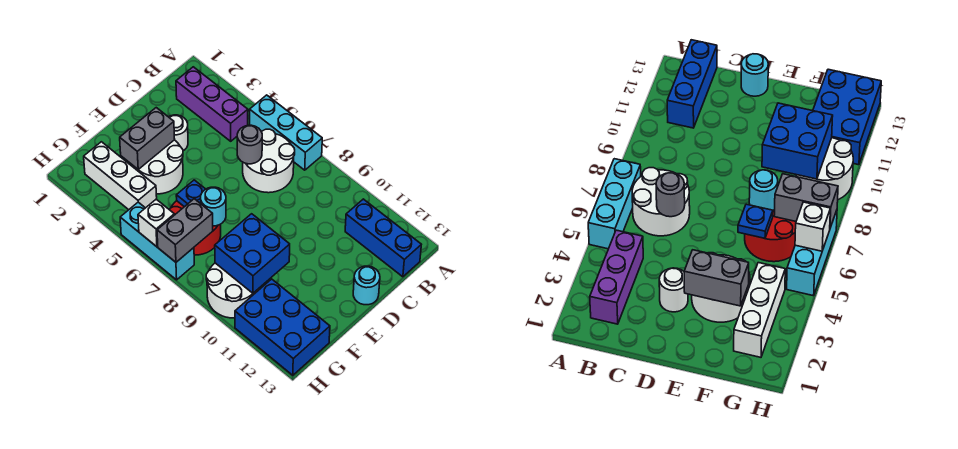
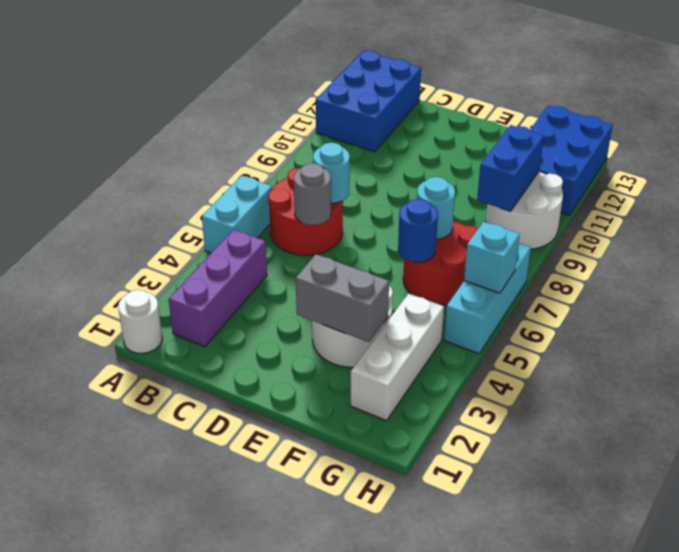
cyan 1x3 brick [250,95,322,170] -> cyan 1x2 brick [202,175,272,253]
white 2x2 round brick [243,129,295,193] -> red 2x2 round brick [268,168,343,255]
blue 1x3 brick [345,199,421,277] -> blue 2x3 brick [316,50,421,152]
white 1x1 round brick [169,115,188,151] -> white 1x1 round brick moved to [118,290,162,353]
cyan 1x1 round brick [353,266,380,305] -> cyan 1x1 round brick moved to [313,142,350,203]
blue 1x1 plate [176,180,205,207] -> blue 1x1 round brick [398,199,438,262]
blue 2x2 brick [215,214,290,293] -> blue 1x2 brick [477,125,544,211]
grey 1x2 brick [157,199,213,262] -> none
white 1x1 brick [138,199,174,247] -> cyan 1x1 brick [464,222,520,293]

